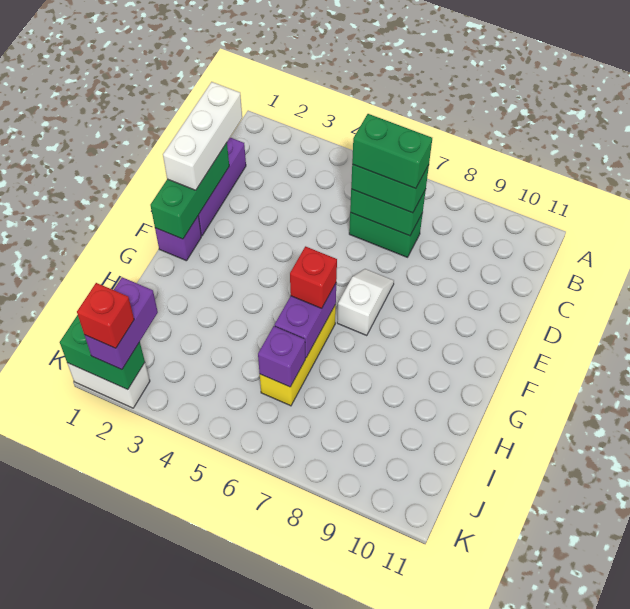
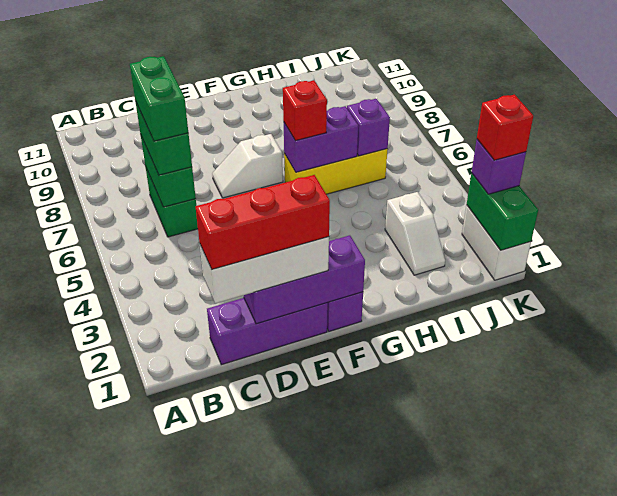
none -> red 1x3 brick [196,175,330,269]
green 1x3 brick [150,143,229,239] -> purple 1x3 brick [244,235,365,324]
none -> white 1x2 slope [385,192,445,275]
purple 1x2 brick [85,277,158,370] -> purple 1x1 brick [471,140,526,194]

